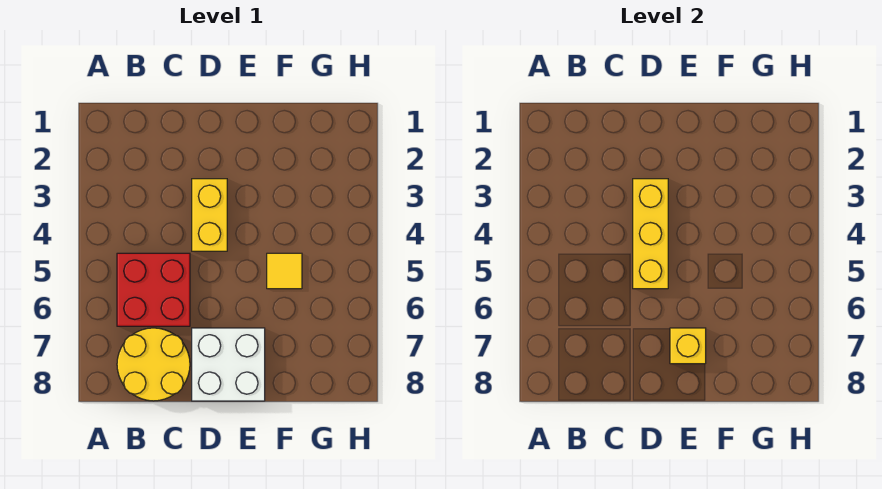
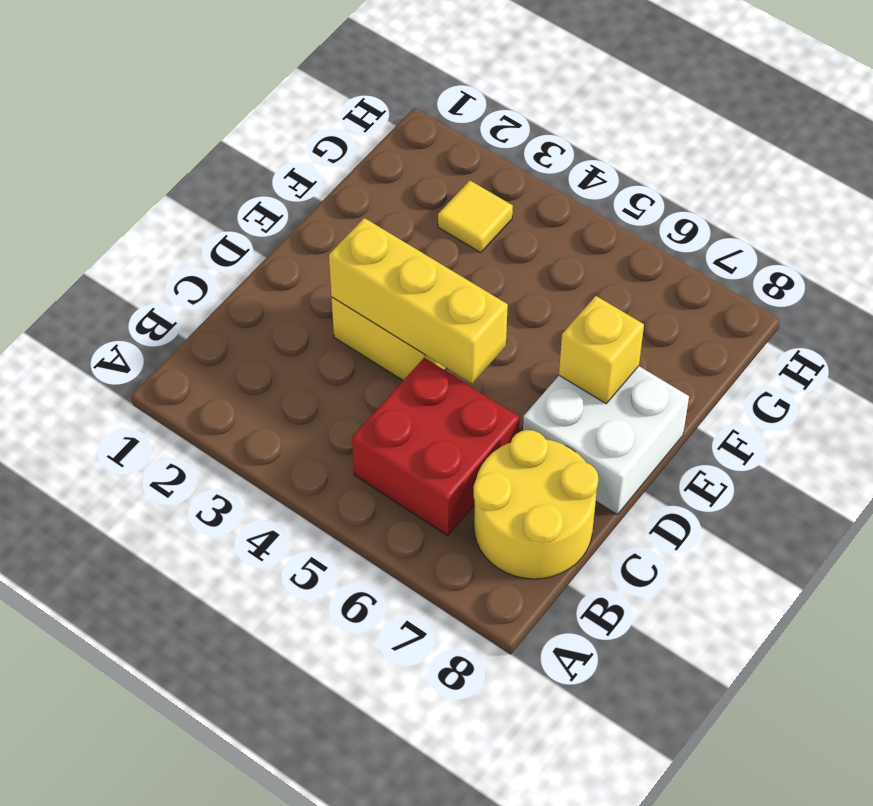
yellow 1x1 tile [267,253,302,289] -> yellow 1x1 tile moved to [438,181,513,253]

